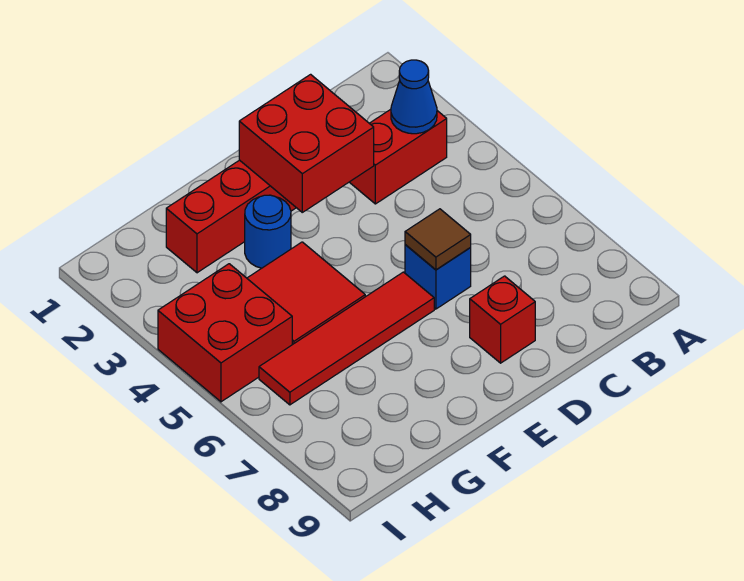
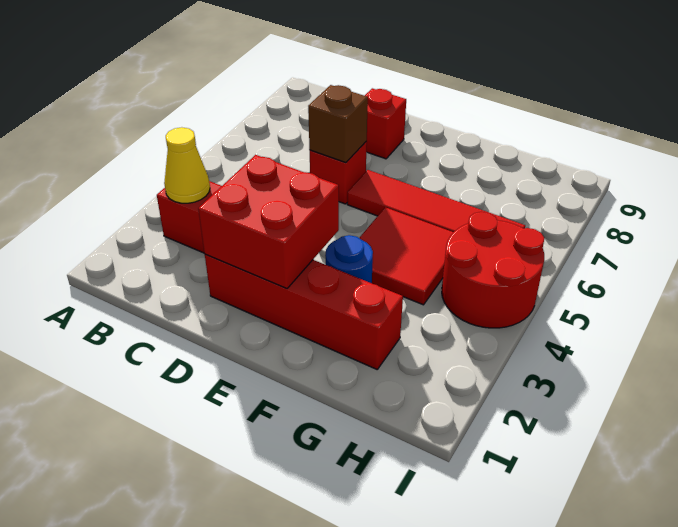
blue 1x1 cone [391,60,437,134] -> yellow 1x1 cone [164,127,210,203]
blue 1x1 brick [405,245,471,309] -> red 1x1 brick [310,142,367,204]
brown 1x1 tile [405,209,471,270] -> brown 1x1 brick [308,85,368,163]
red 2x2 brick [158,264,292,402] -> red 2x2 round brick [442,212,544,328]

